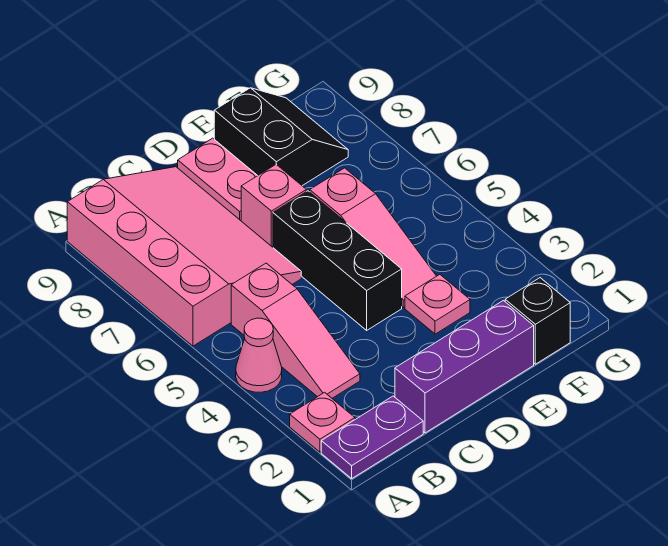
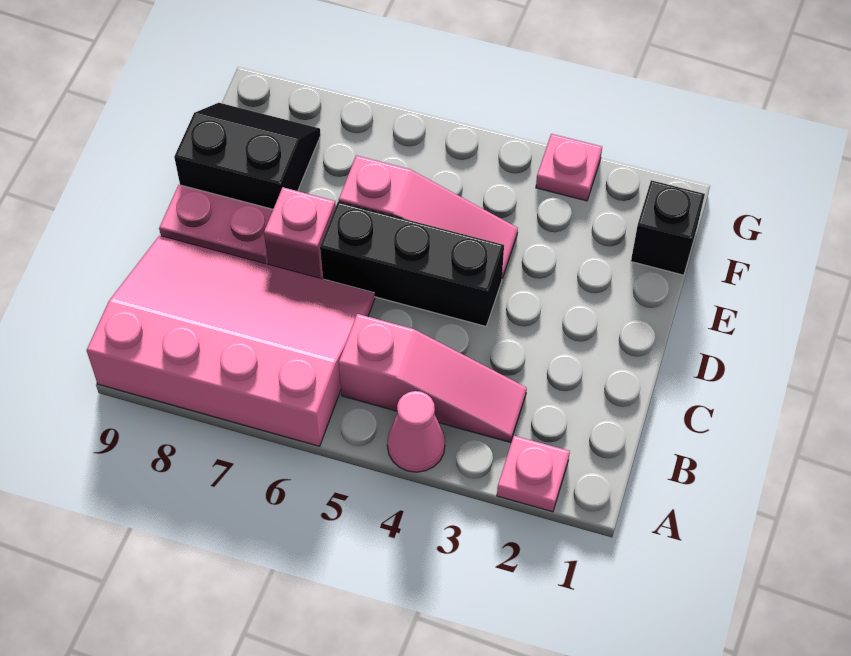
purple 1x2 plate [321,396,423,479] -> none
purple 1x3 brick [395,300,534,433] -> none
pink 1x1 plate [405,275,470,334] -> pink 1x1 plate moved to [536,134,602,201]

